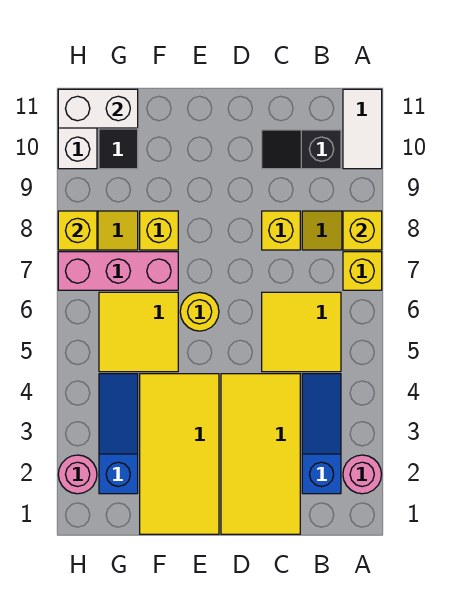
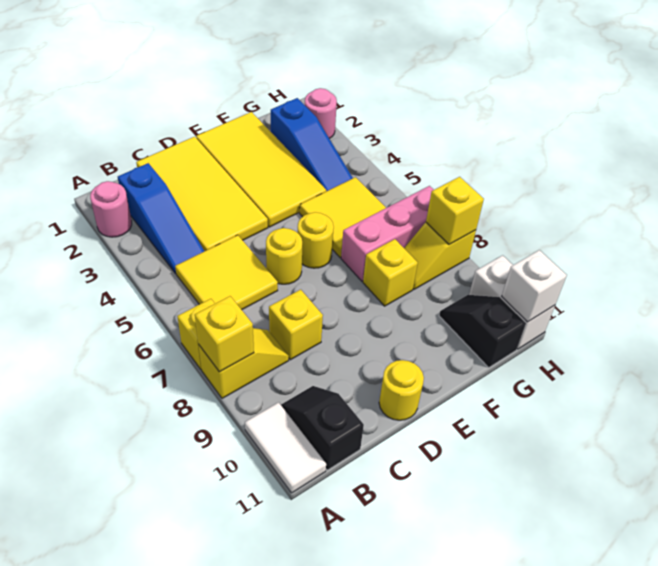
black 1x2 slope [262,130,341,169] -> black 1x2 slope turned to [281,386,364,470]
none -> yellow 1x1 round brick [266,228,302,284]
none -> yellow 1x1 round brick [379,360,424,420]
white 1x2 brick [58,89,138,128] -> white 1x1 brick [502,250,567,322]

